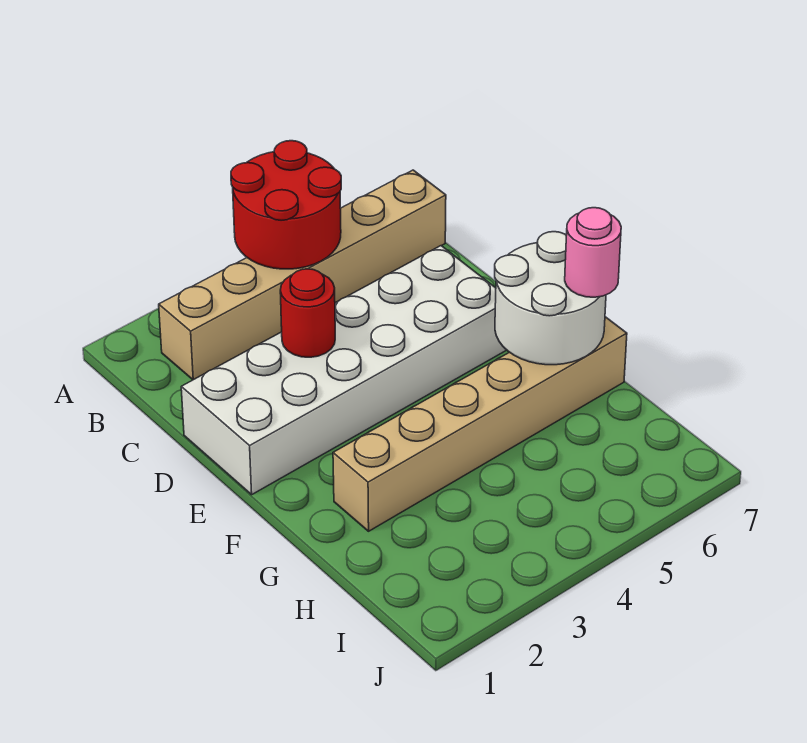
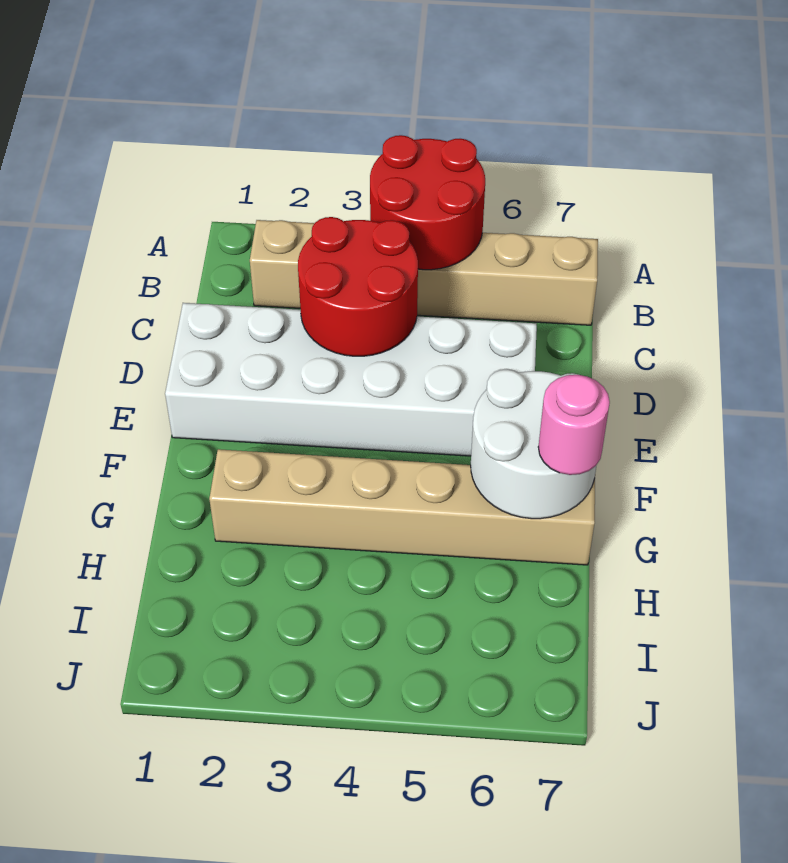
red 1x1 round brick [280,269,335,357] -> red 2x2 round brick [298,217,418,356]

